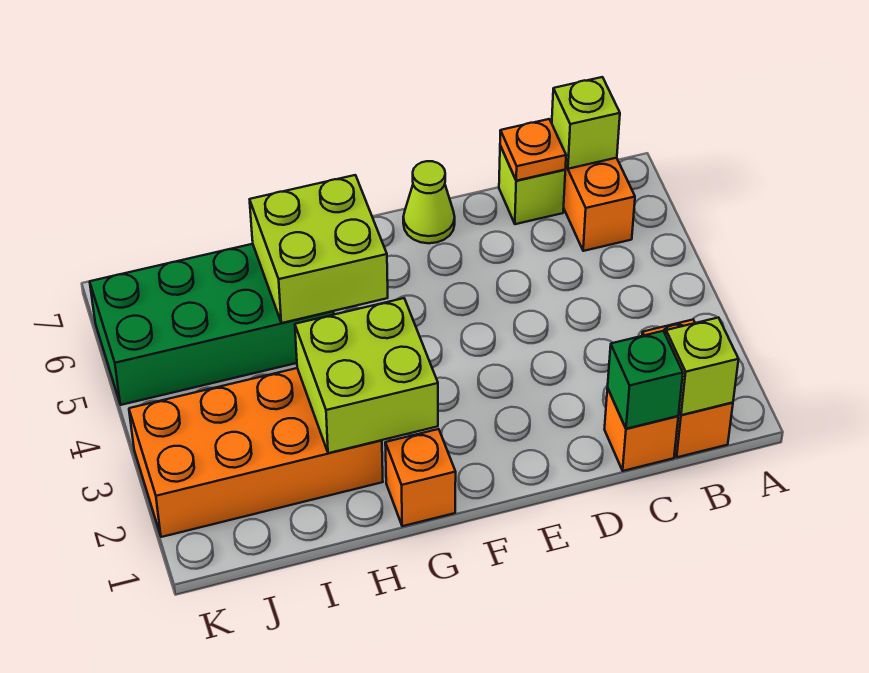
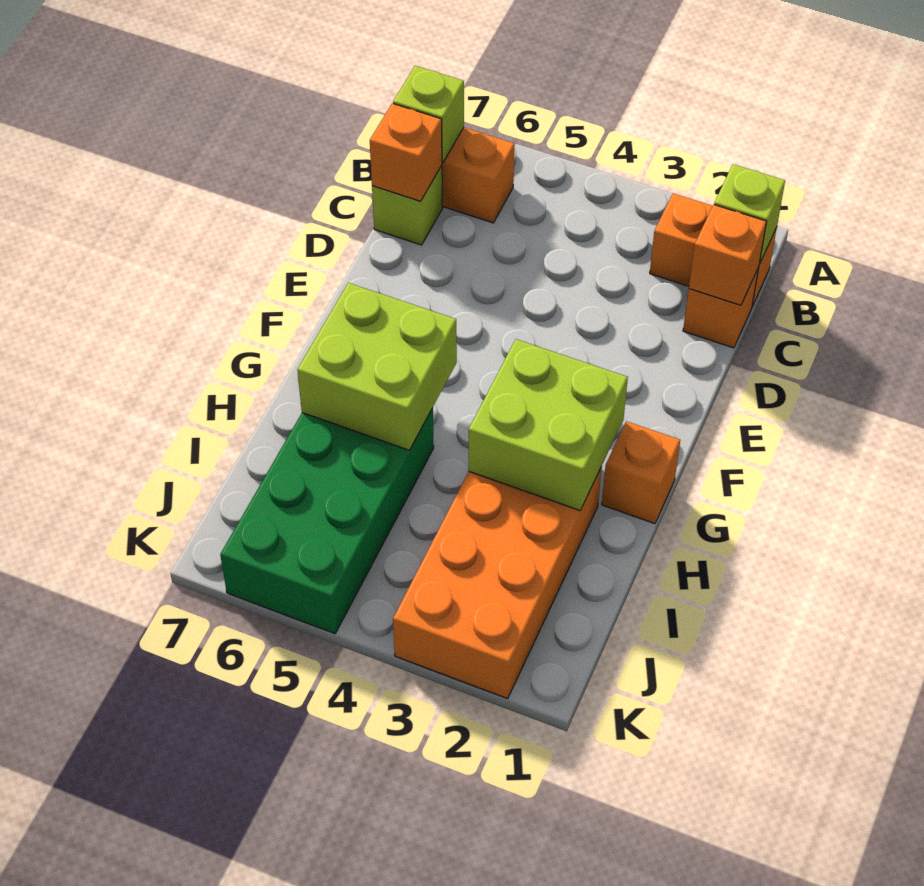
green 1x1 brick [608,331,683,429] -> orange 1x1 brick [689,205,767,305]
orange 1x1 plate [500,119,566,181] -> orange 1x1 brick [370,103,442,201]
lime 1x1 cone [403,161,455,243] -> none

